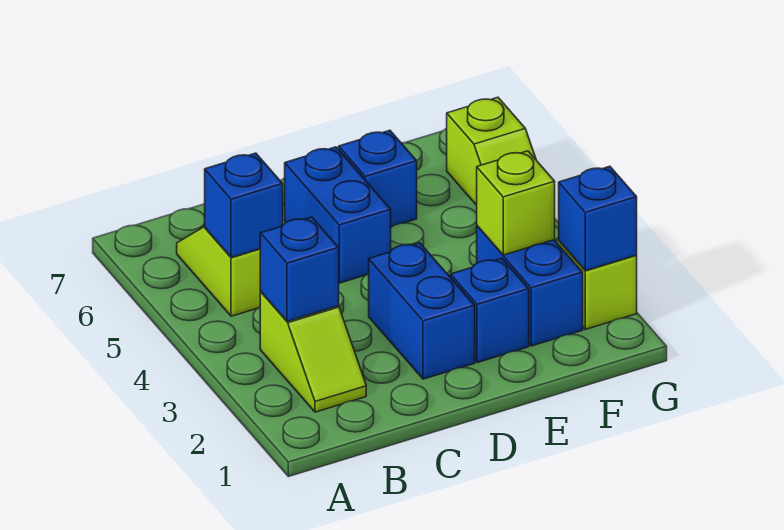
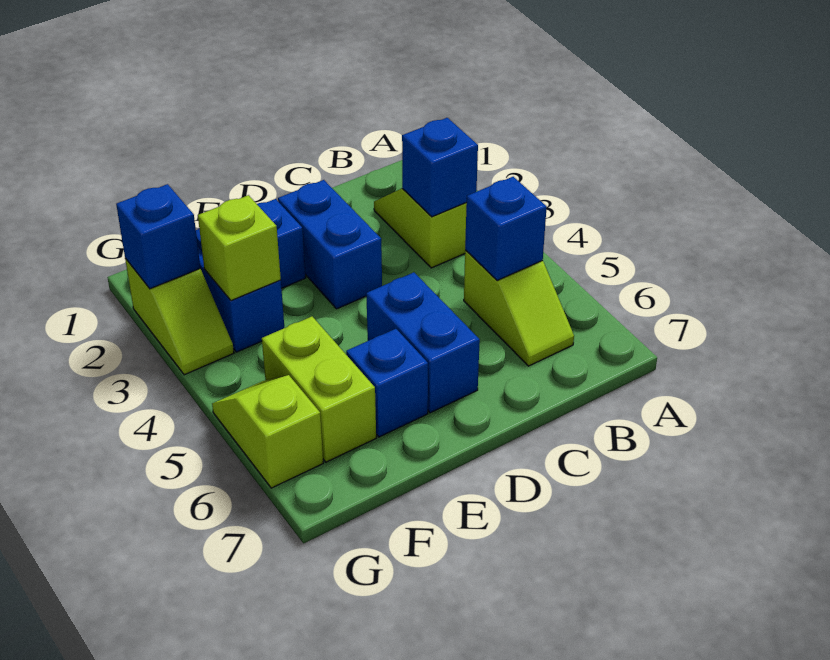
none -> lime 1x2 brick [262,316,376,462]

